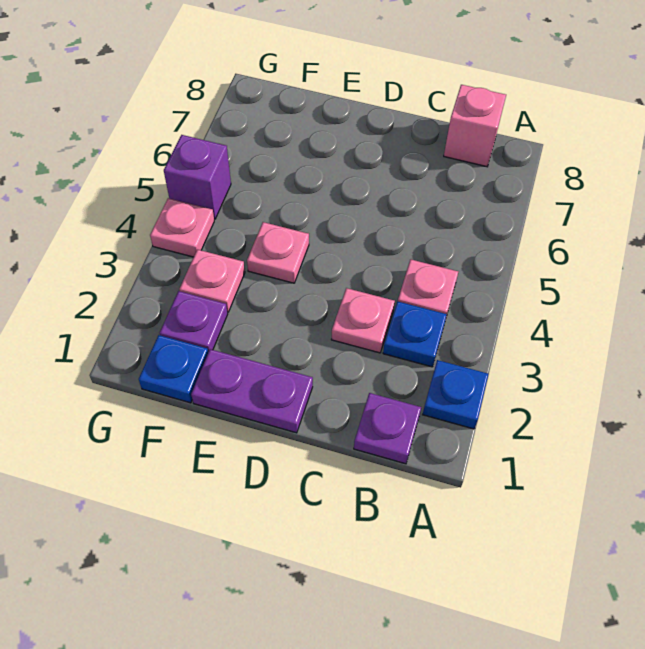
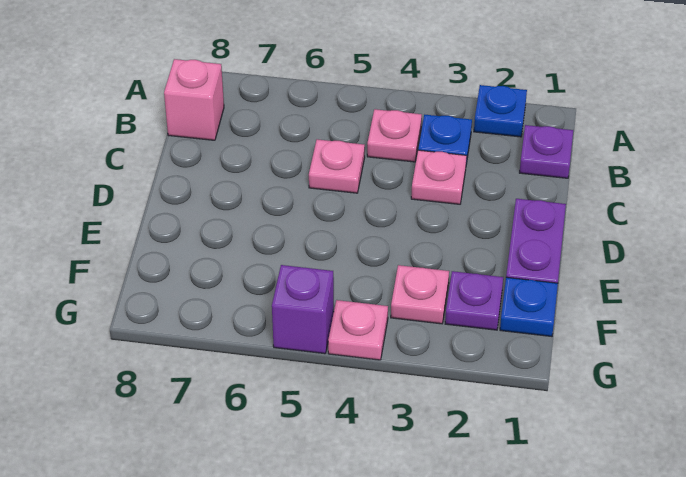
pink 1x1 plate [247,222,309,283] -> pink 1x1 plate moved to [309,139,365,193]

